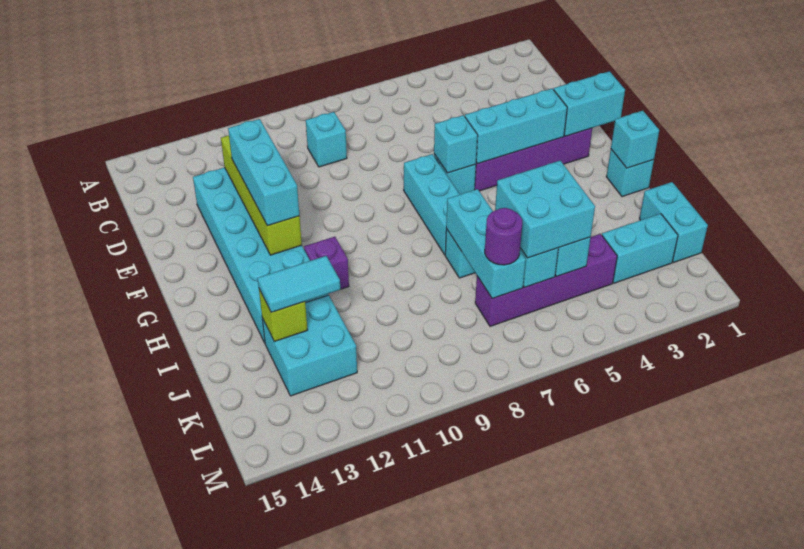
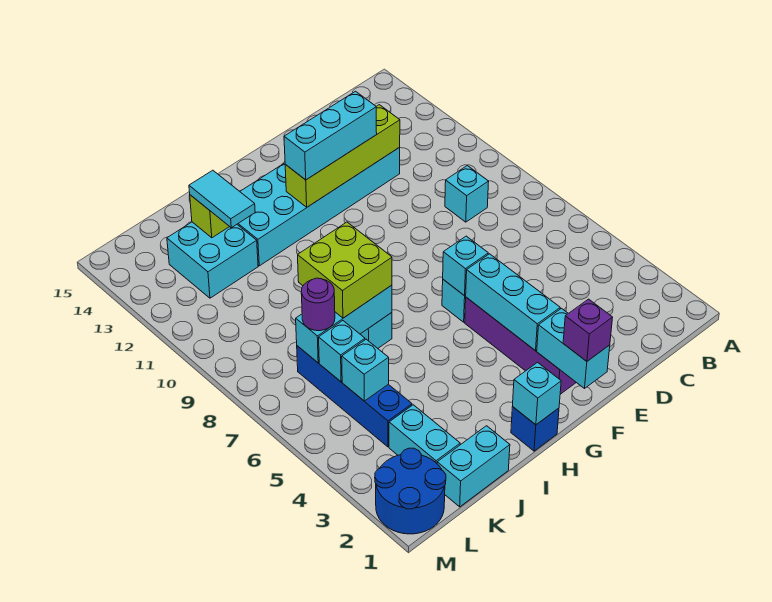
cyan 1x3 brick [404,154,460,255] -> none
cyan 1x1 brick [607,150,654,197] -> blue 1x1 brick [511,407,559,451]
purple 1x1 brick [304,237,349,289] -> purple 1x1 brick moved to [563,299,613,361]
none -> lime 2x2 brick [298,222,392,318]
cyan 2x2 brick [495,161,595,258] -> none
purple 1x4 brick [475,234,617,326] -> blue 1x4 brick [297,346,412,447]
none -> blue 2x2 round brick [375,448,446,534]

